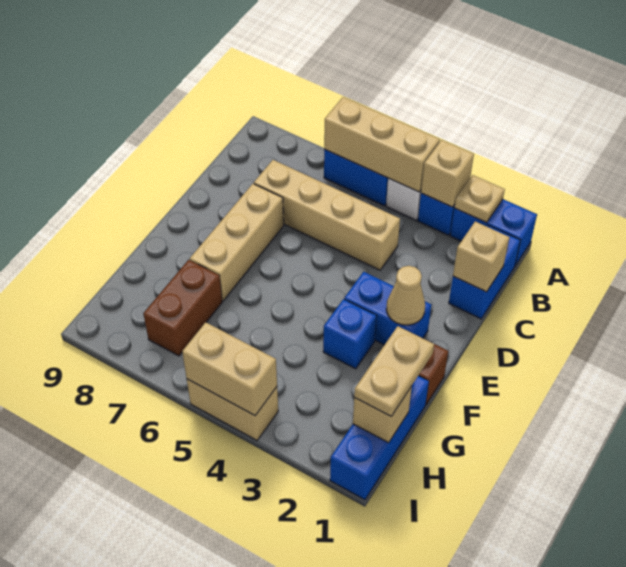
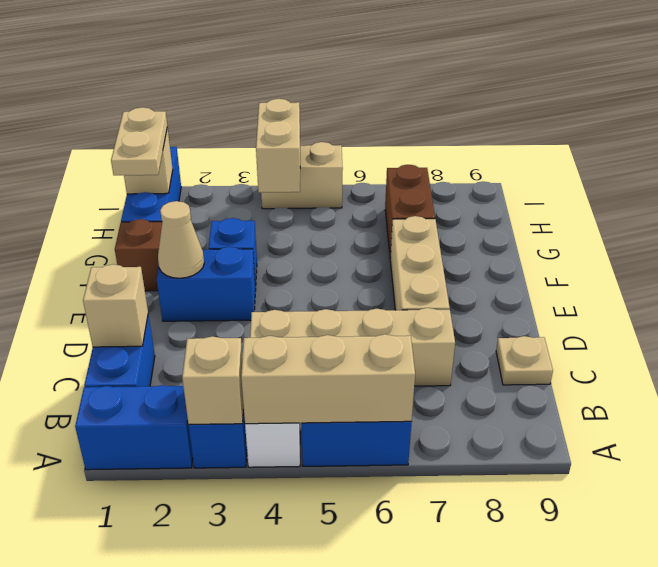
tan 1x1 plate [454,175,505,222] -> tan 1x1 plate moved to [496,336,553,385]
tan 1x2 brick [182,322,277,415] -> tan 1x2 brick turned to [256,99,300,192]

